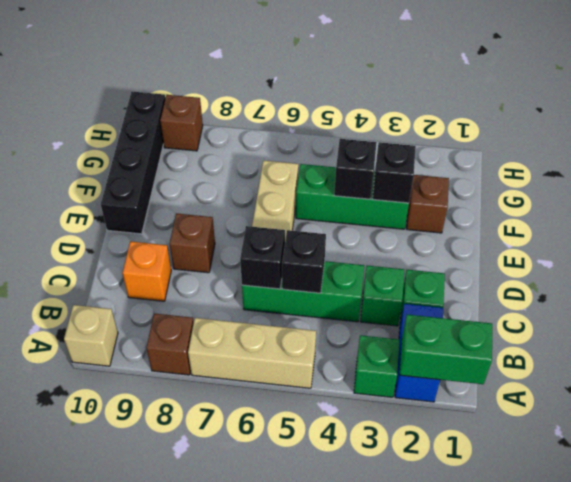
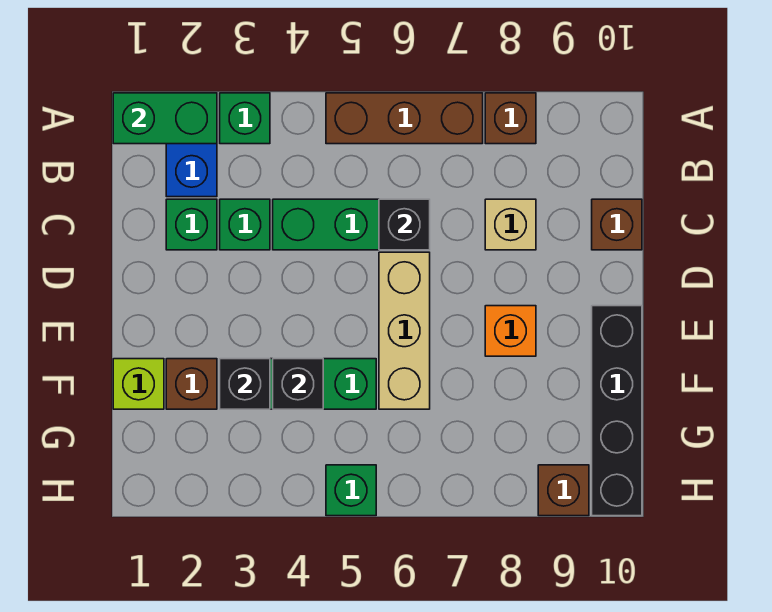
tan 1x3 brick [188,318,316,388] -> brown 1x3 brick [326,93,483,144]
tan 1x1 brick [64,305,118,366] -> tan 1x1 brick moved to [485,199,536,250]
black 1x1 brick [282,230,326,293] -> none
orange 1x1 brick [122,241,171,301] -> orange 1x1 brick moved to [485,306,536,356]
brown 1x1 brick [169,213,215,273] -> brown 1x1 brick moved to [592,199,642,250]
none -> lime 1x1 brick [113,359,164,409]
none -> green 1x1 brick [326,465,376,516]

